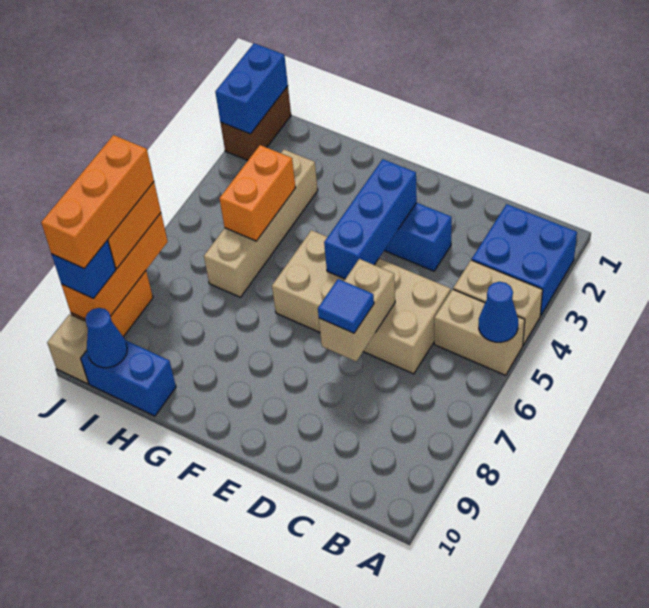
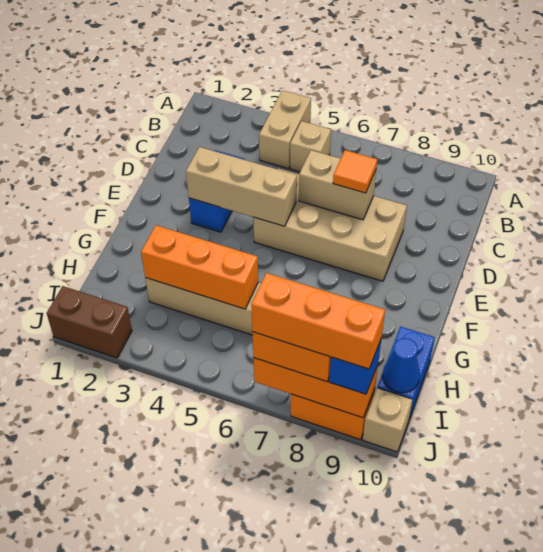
blue 2x2 brick [472,204,577,316] -> none
tan 1x2 brick [434,289,525,375] -> tan 1x1 brick [290,121,331,172]
blue 1x1 cone [479,282,518,342] -> none
tan 2x4 brick [272,230,451,374] -> tan 2x4 brick turned to [253,168,407,281]
blue 1x1 tile [318,279,374,333] -> orange 1x1 tile [333,150,377,193]
blue 1x3 brick [324,159,417,279] -> tan 1x3 brick [186,147,297,226]
orange 1x2 brick [219,145,295,241] -> orange 1x3 brick [141,225,258,309]
blue 1x2 brick [215,43,288,134] -> none

